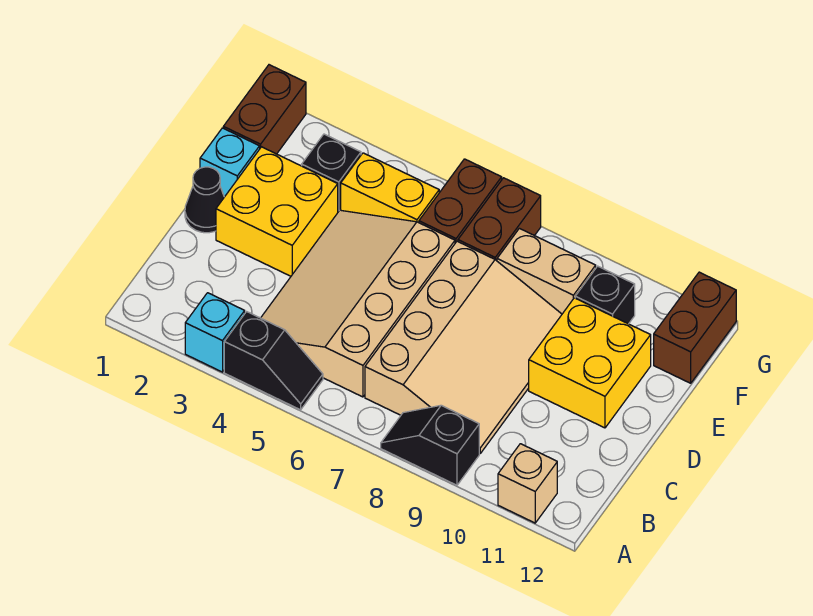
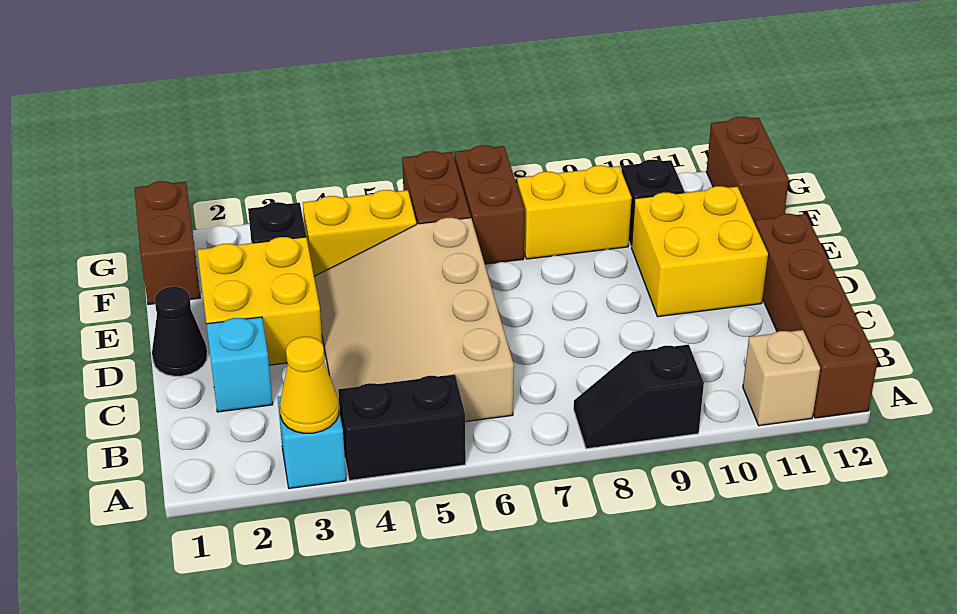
none -> yellow 1x1 cone [280,337,339,433]
black 1x2 slope [224,312,323,410] -> black 1x2 brick [338,374,466,480]
none -> brown 1x4 brick [755,214,878,418]
tan 3x4 slope [365,241,562,453] -> none
cyan 1x1 brick [200,128,260,197] -> cyan 1x1 brick moved to [206,317,273,412]
tan 1x2 brick [497,228,596,314] -> yellow 1x2 brick [517,165,632,259]

